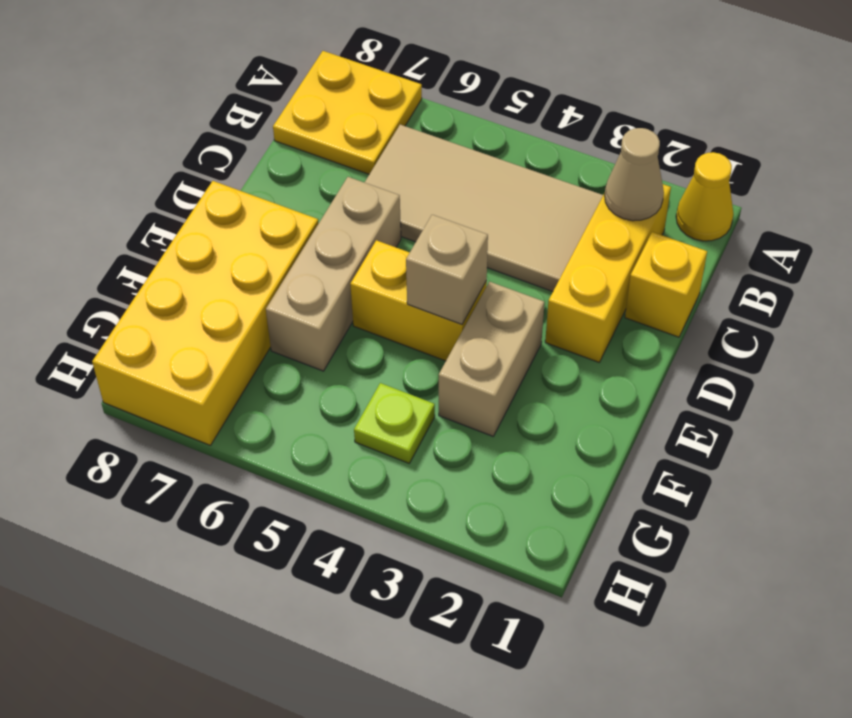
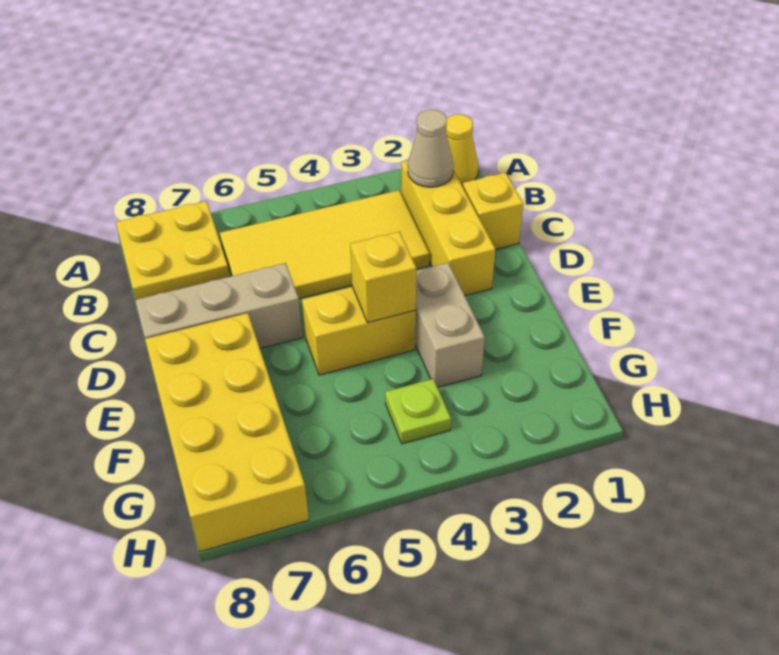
tan 2x4 tile [365,125,603,292] -> yellow 2x4 tile [220,190,430,299]
tan 1x3 brick [266,177,401,371] -> tan 1x3 brick turned to [135,263,303,348]
tan 1x1 brick [406,215,488,325] -> yellow 1x1 brick [350,232,416,323]

